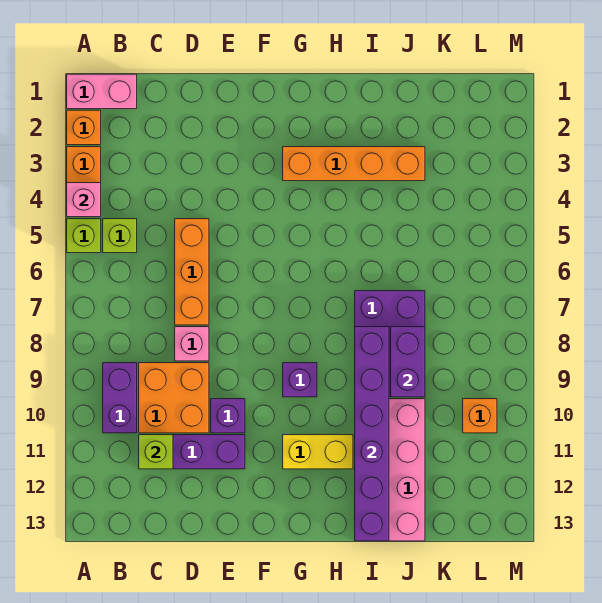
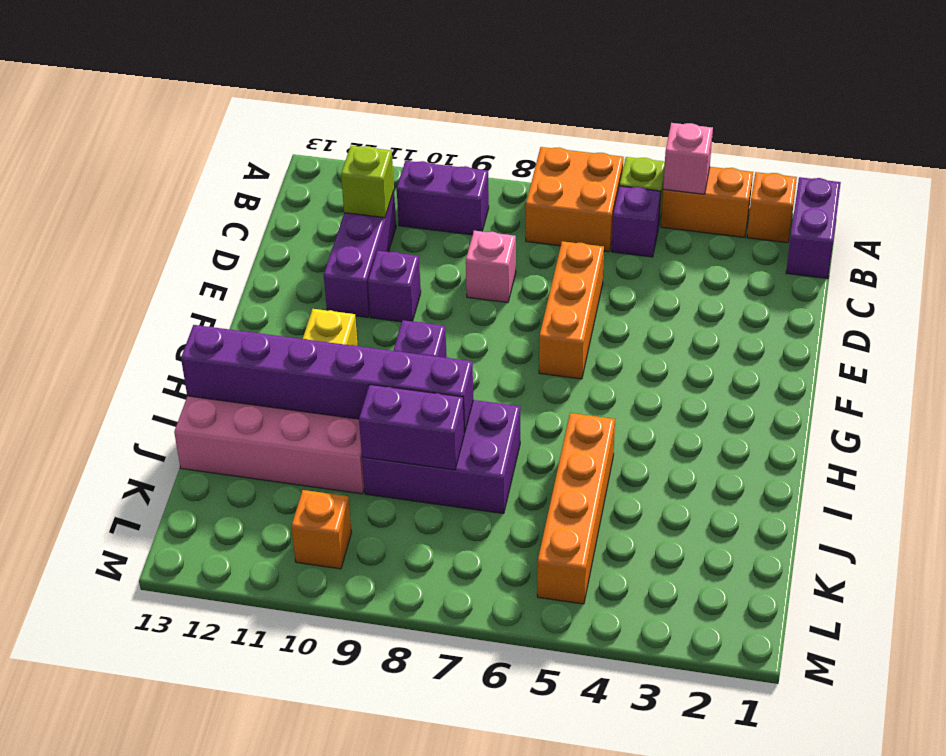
pink 1x2 brick [67,74,137,109] -> purple 1x2 brick [786,177,841,279]
lime 1x1 brick [103,219,137,253] -> purple 1x1 brick [612,186,661,257]
orange 2x2 brick [139,363,209,433] -> orange 2x2 brick moved to [526,147,624,252]
orange 1x3 brick [175,219,209,325] -> orange 1x3 brick turned to [539,241,604,379]
orange 1x4 brick [283,147,425,181] -> orange 1x4 brick moved to [537,413,615,604]

